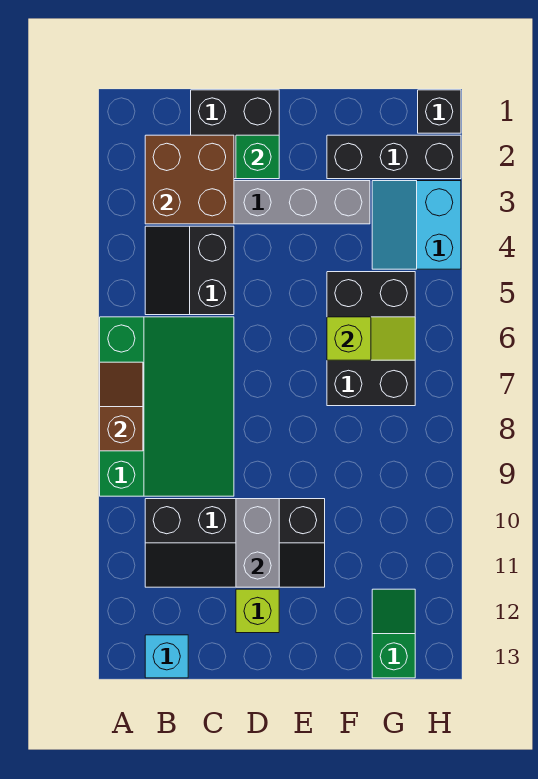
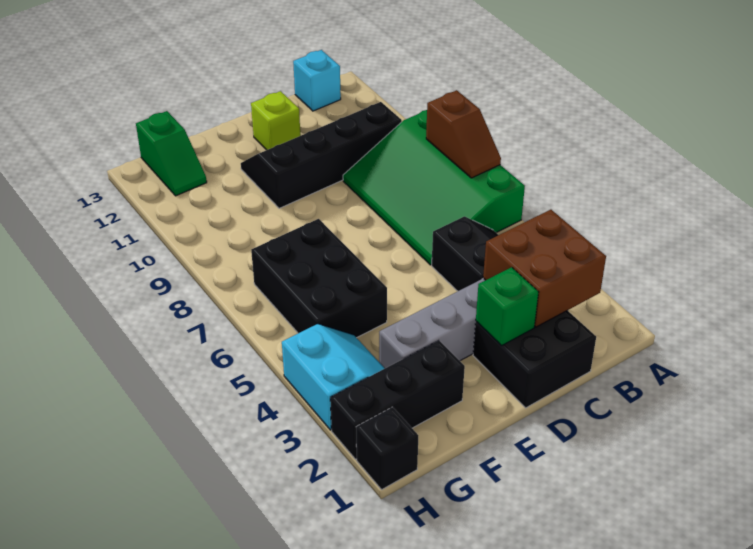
grey 1x2 brick [236,499,279,587] -> none
lime 1x2 slope [327,317,415,360] -> none

